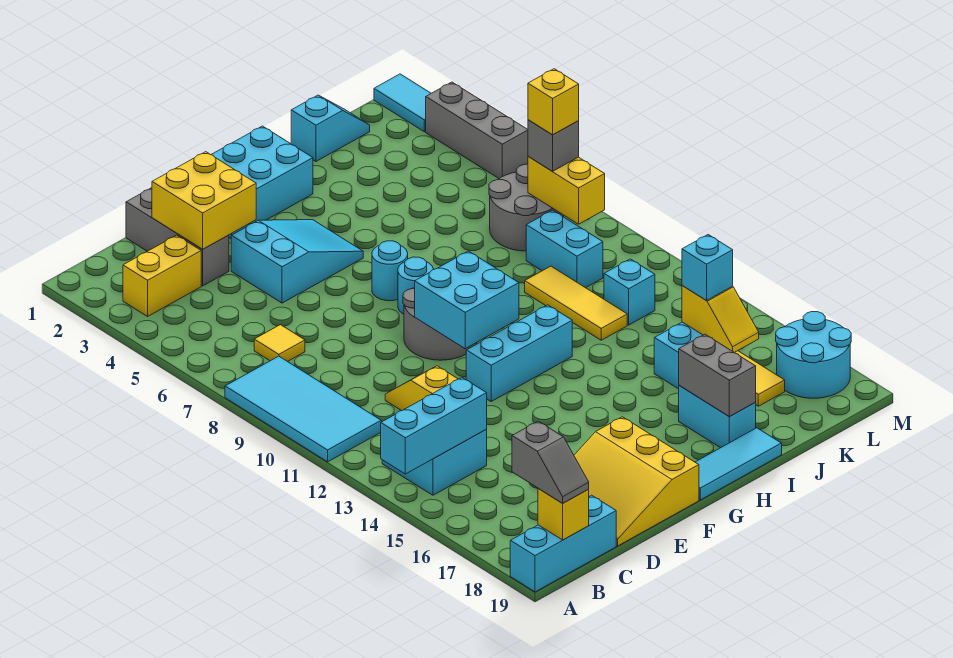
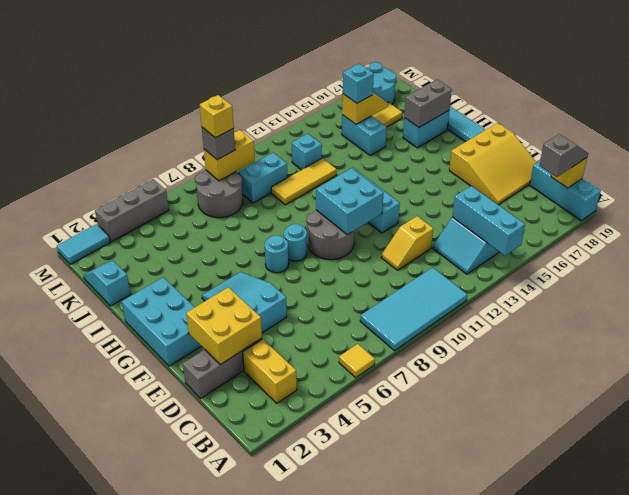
yellow 1x1 tile [254,325,305,362] -> yellow 1x1 tile moved to [339,344,375,377]

